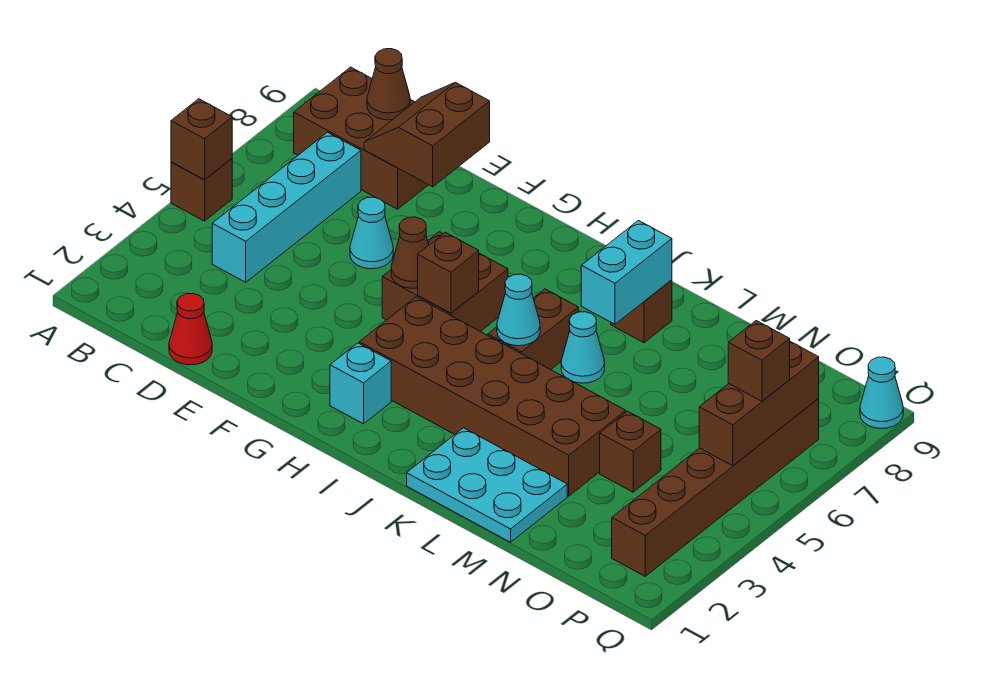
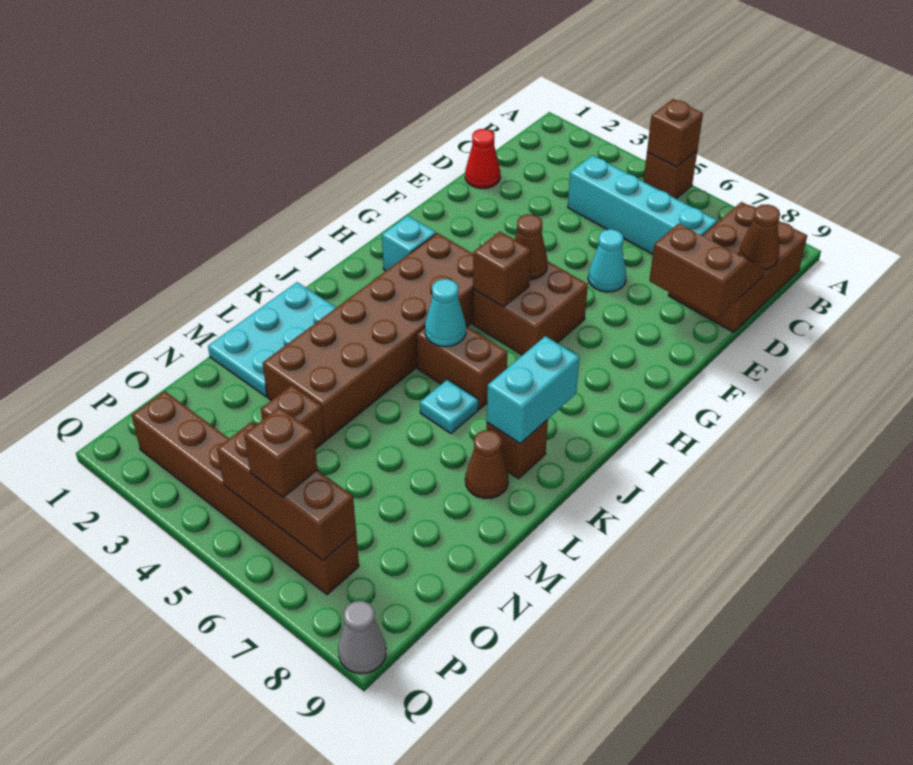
cyan 1x1 cone [561,312,605,383] -> cyan 1x1 plate [420,379,478,433]
cyan 1x2 brick [581,220,672,324] -> cyan 1x2 brick turned to [487,336,580,444]
none -> brown 1x1 cone [465,430,509,498]
cyan 1x1 cone [860,357,903,429] -> grey 1x1 cone [338,601,386,674]

